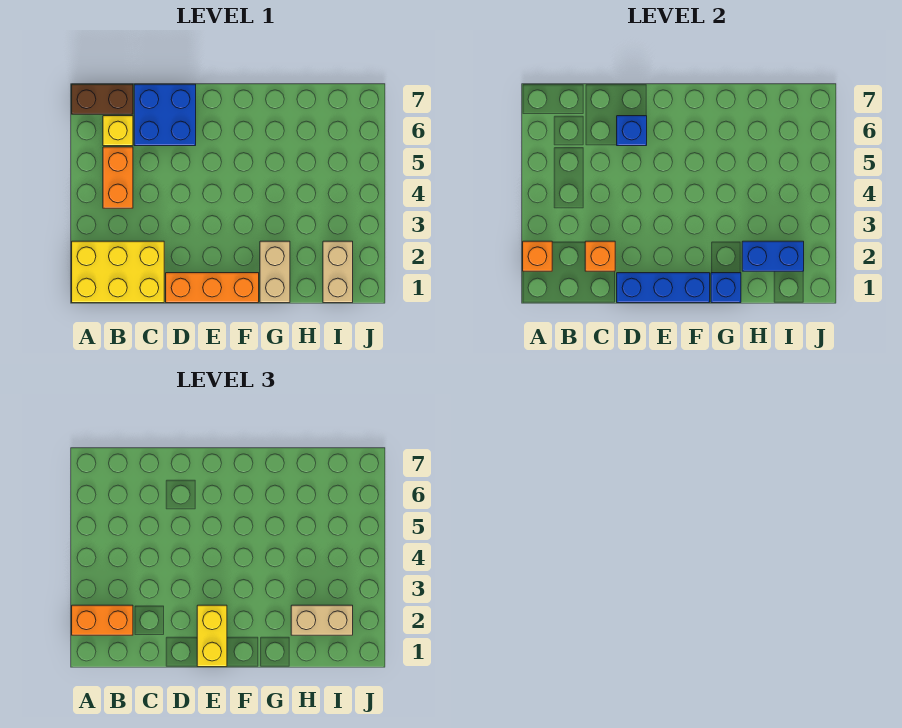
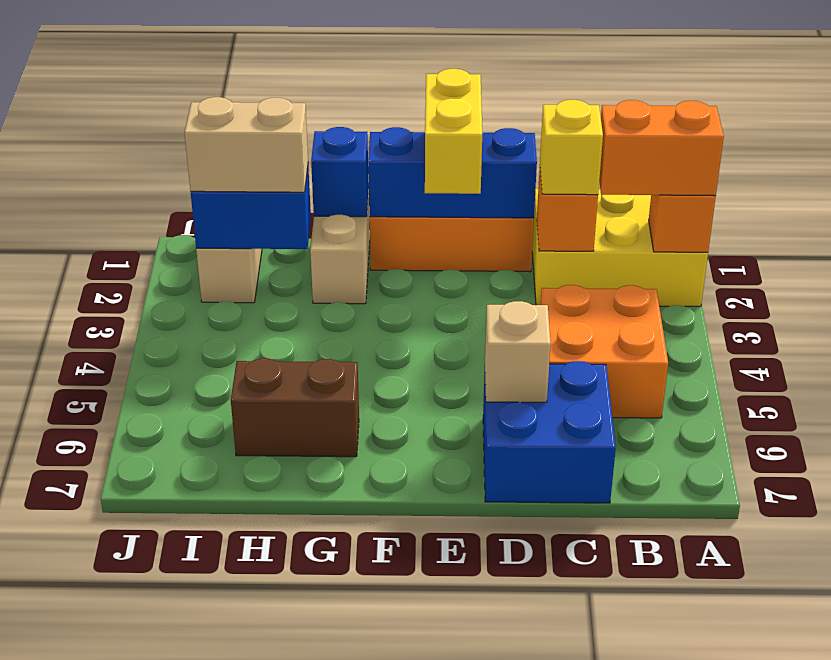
brown 1x2 brick [72,84,133,114] -> brown 1x2 brick moved to [231,358,359,457]
orange 1x2 brick [103,147,133,208] -> orange 2x2 brick [541,285,668,418]
yellow 1x1 brick [103,116,133,146] -> yellow 1x1 brick moved to [540,100,603,195]
blue 1x1 brick [617,116,647,146] -> tan 1x1 brick [485,301,551,402]

